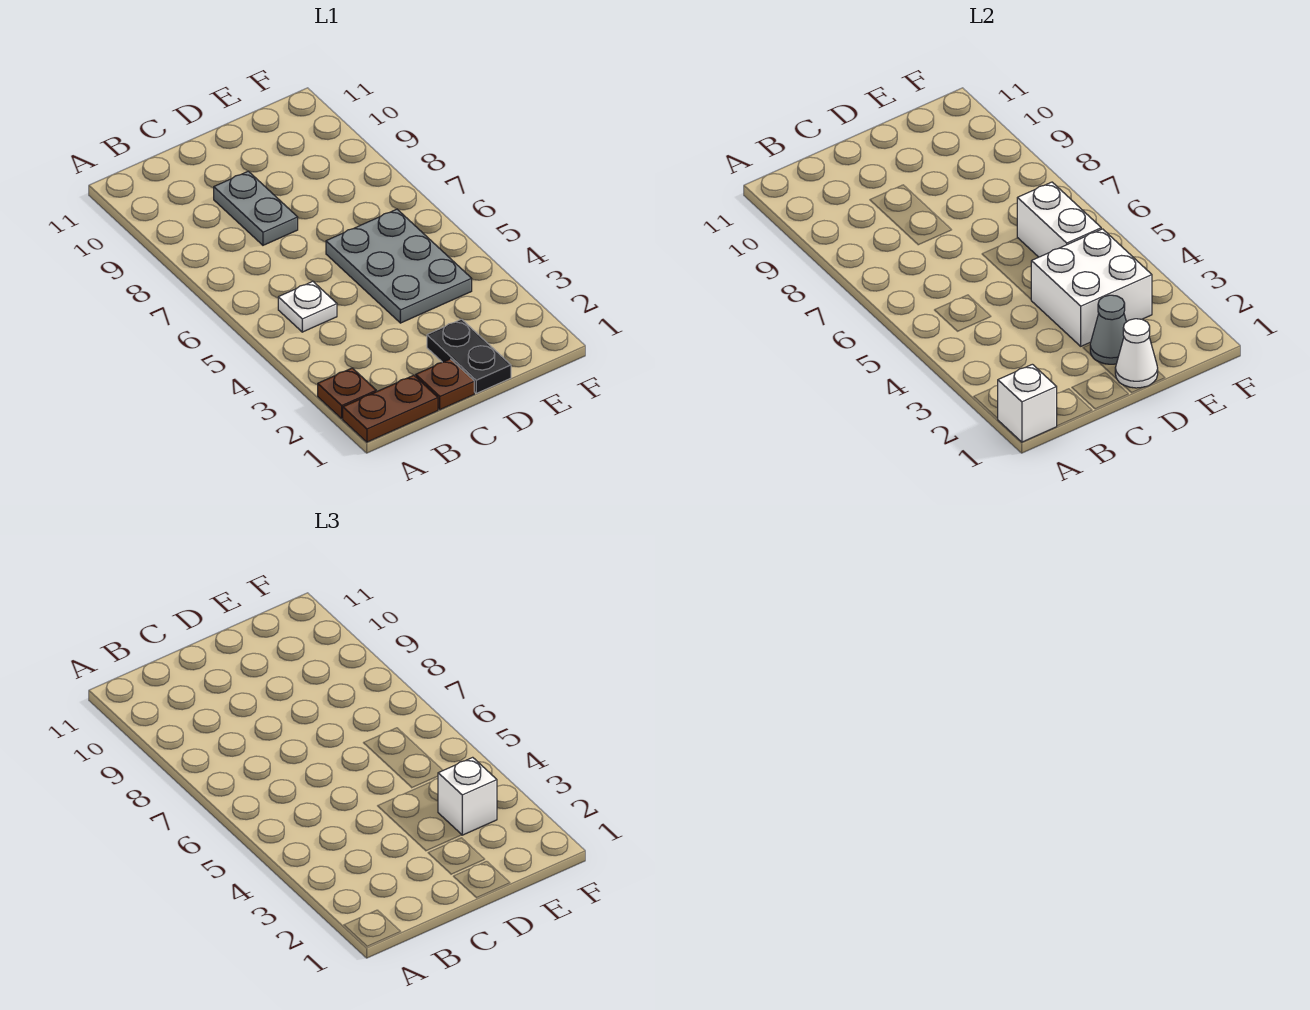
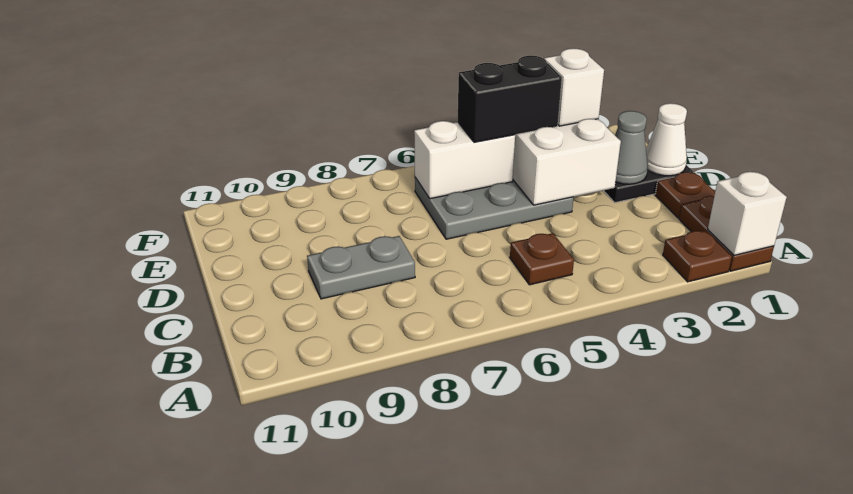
white 1x1 plate [278,281,337,332] -> brown 1x1 plate [510,233,574,285]
none -> black 1x2 brick [458,56,562,142]

